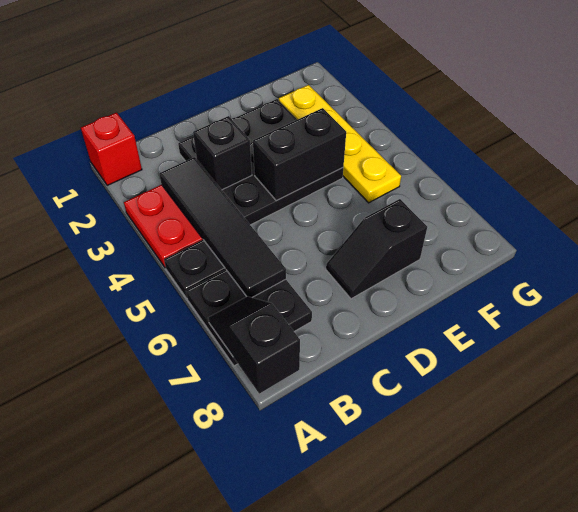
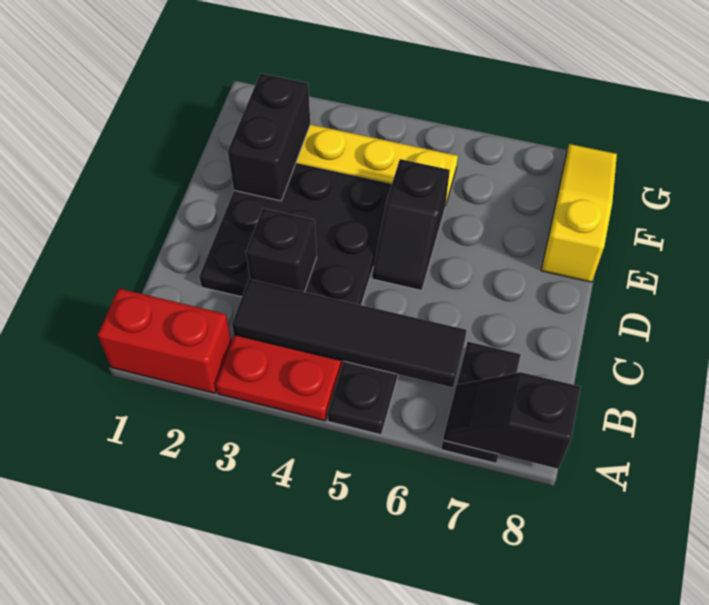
red 1x1 brick [81,113,142,185] -> red 1x2 brick [98,288,231,393]
black 2x2 plate [186,270,312,366] -> black 1x2 plate [441,342,521,463]
black 1x2 brick [253,108,346,201] -> black 1x2 brick moved to [228,73,310,201]
black 1x2 slope [326,199,427,299] -> black 1x2 slope moved to [372,159,450,290]
none -> yellow 1x3 slope [541,144,617,282]

